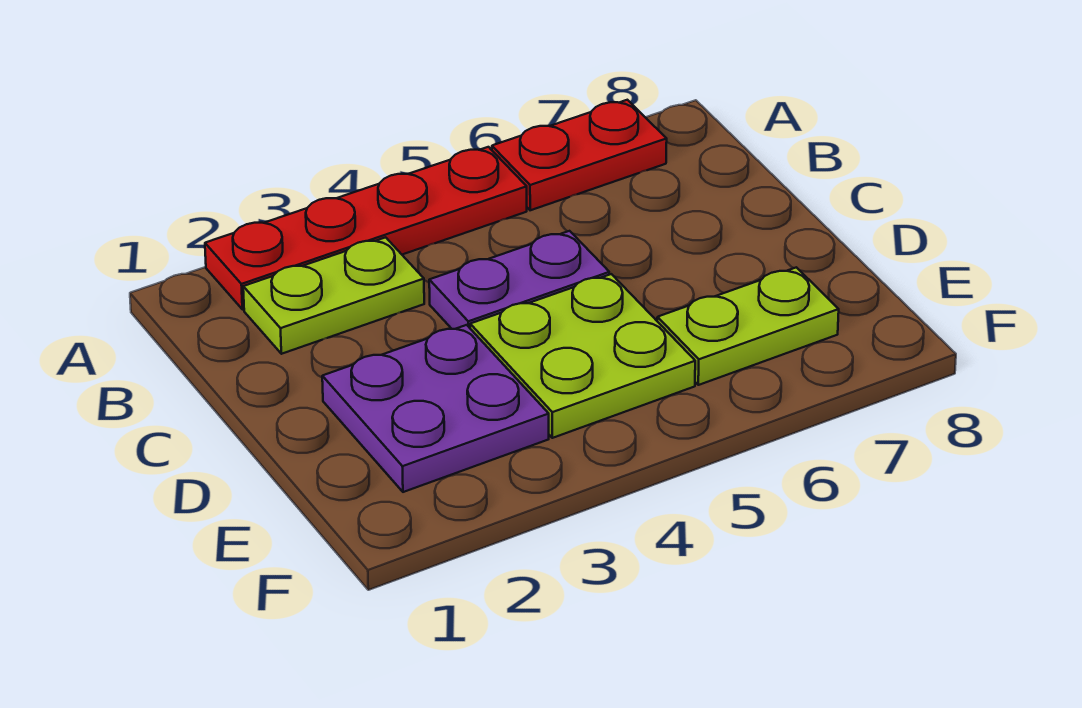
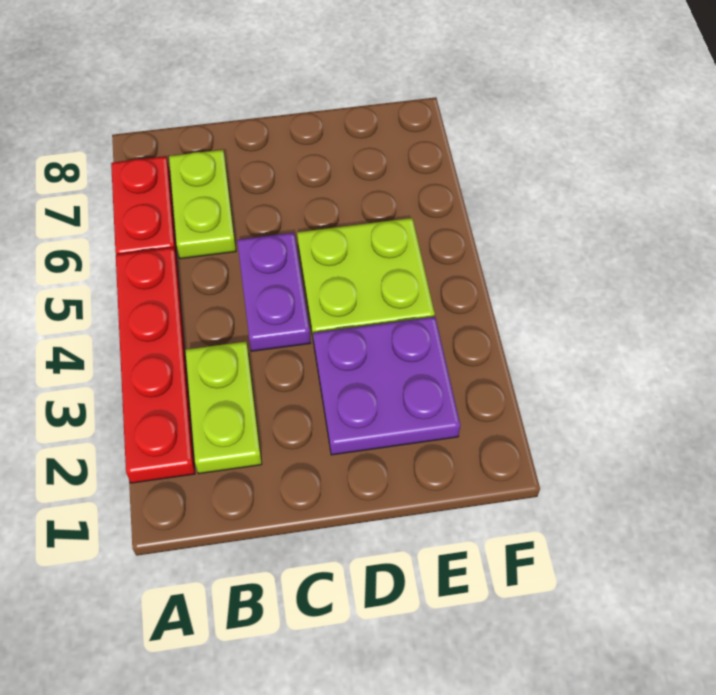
lime 1x2 plate [657,267,839,385] -> lime 1x2 plate moved to [169,150,236,259]

